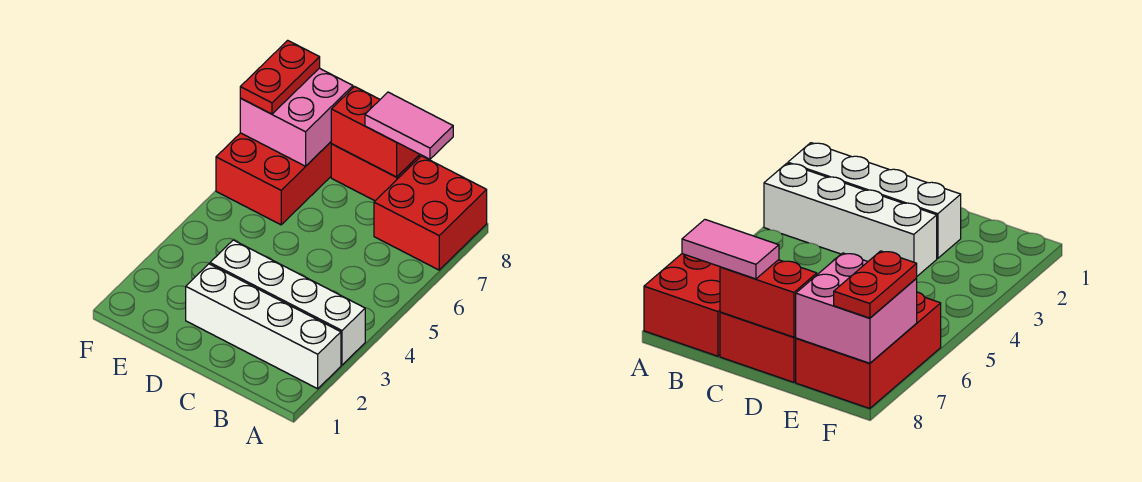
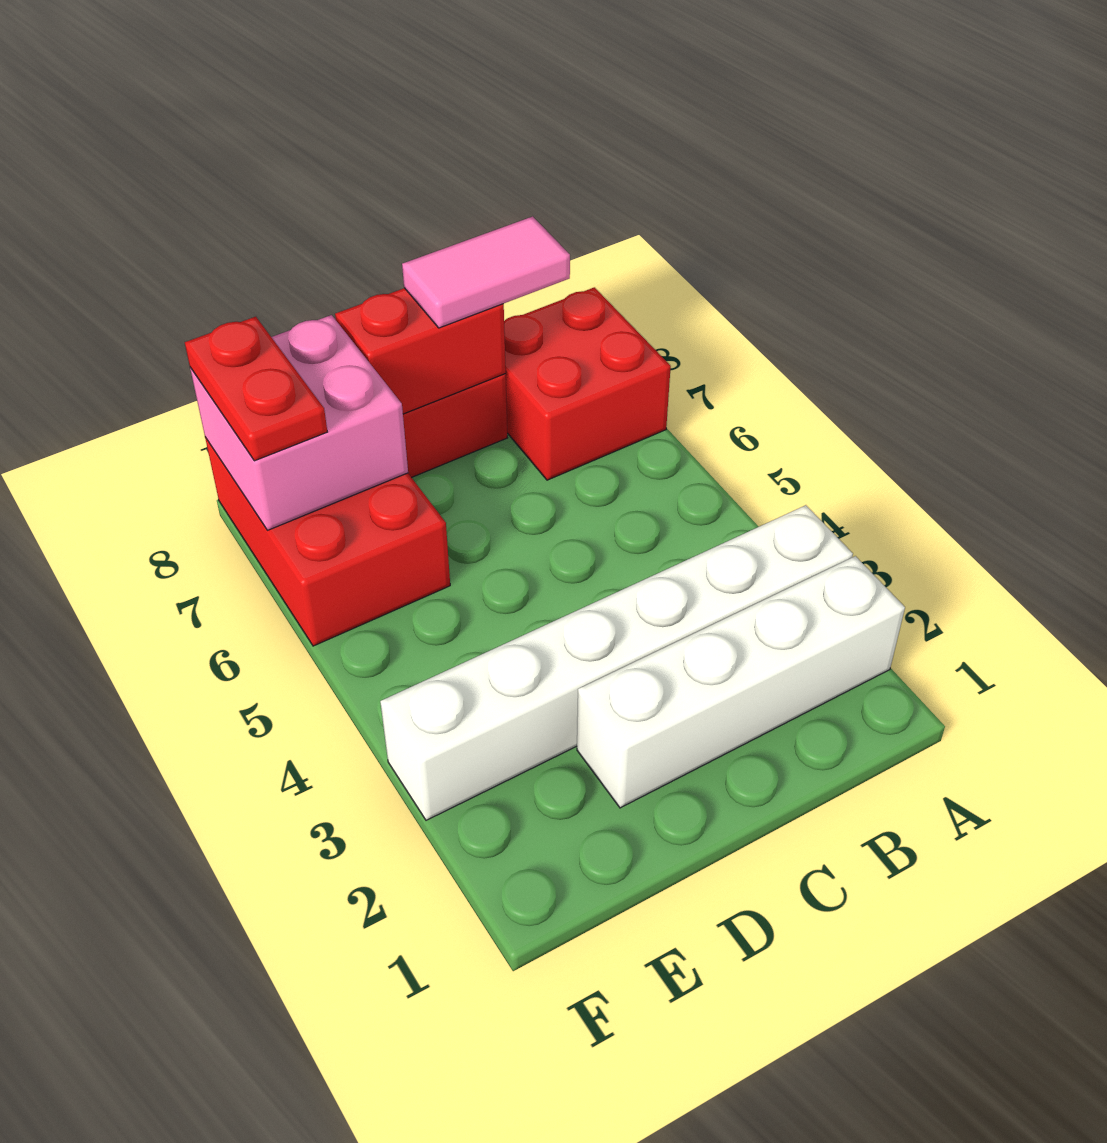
white 1x4 brick [210,240,365,365] -> white 1x6 brick [380,505,853,820]

